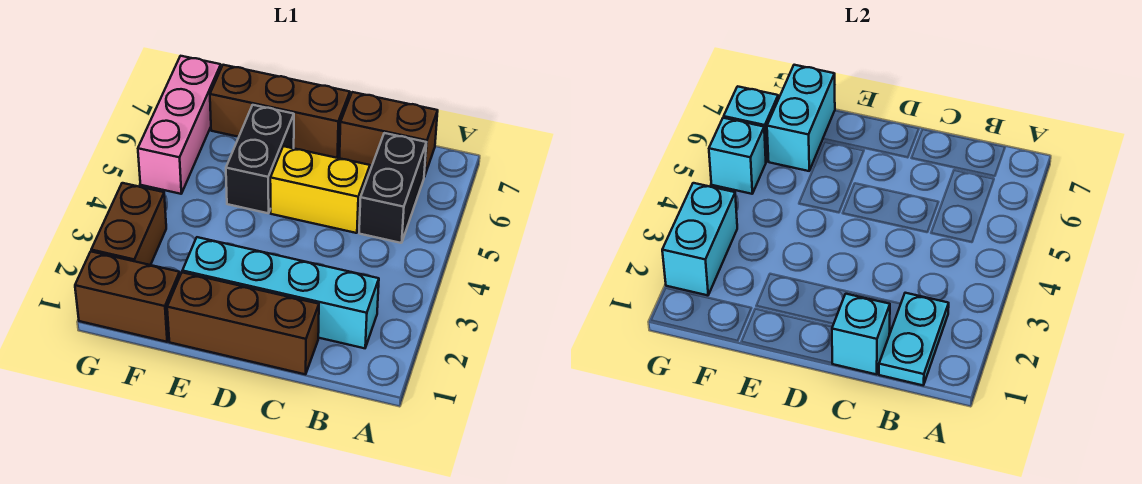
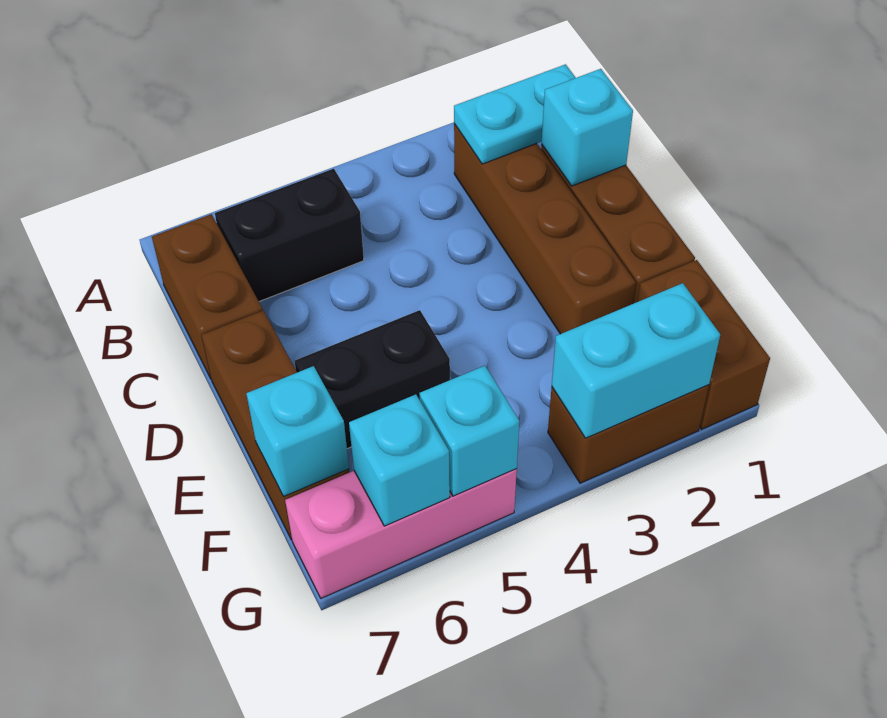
cyan 1x4 brick [182,237,379,348] -> brown 1x4 brick [454,124,636,334]
yellow 1x2 brick [270,146,370,233] -> none
cyan 1x2 brick [767,65,835,171] -> cyan 1x1 brick [246,366,349,497]

